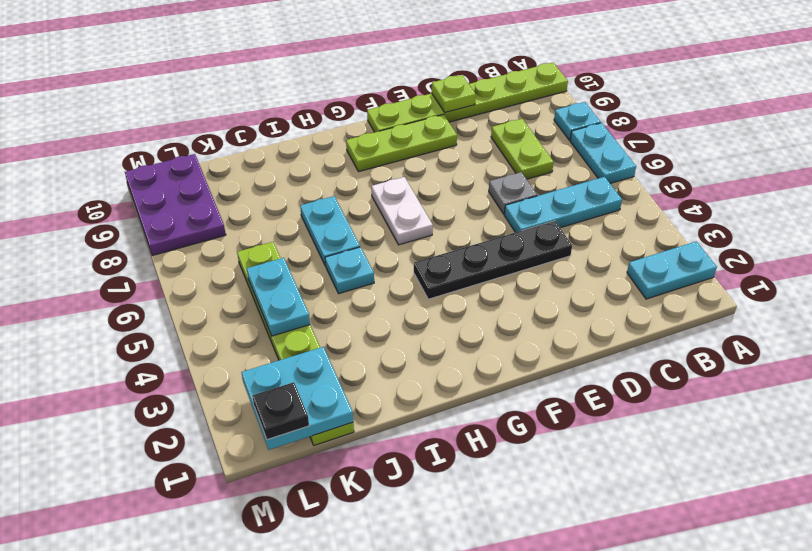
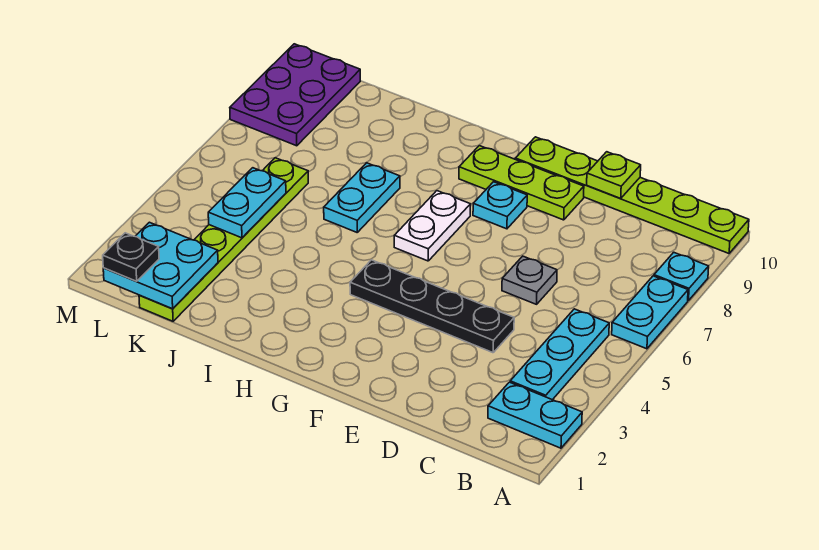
cyan 1x3 plate [504,177,622,232] -> cyan 1x3 plate turned to [510,309,609,400]
lime 1x2 plate [491,119,554,179] -> none
cyan 1x1 plate [325,247,374,294] -> cyan 1x1 plate moved to [473,182,527,229]

